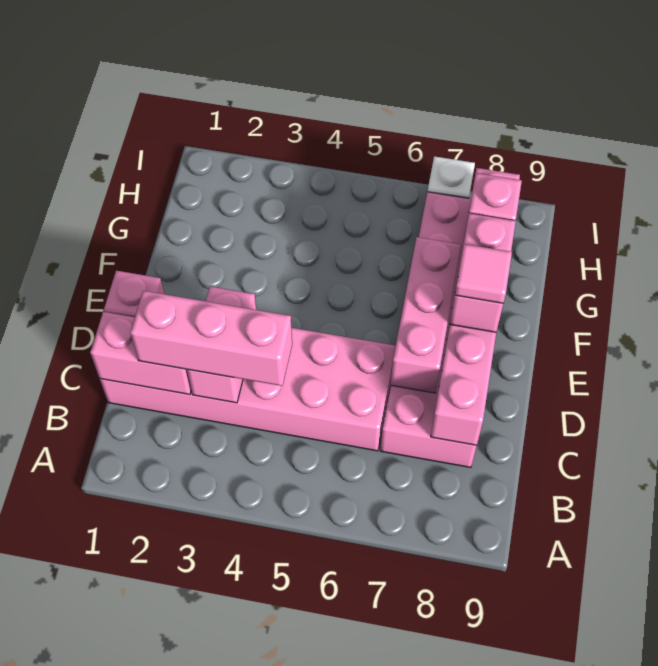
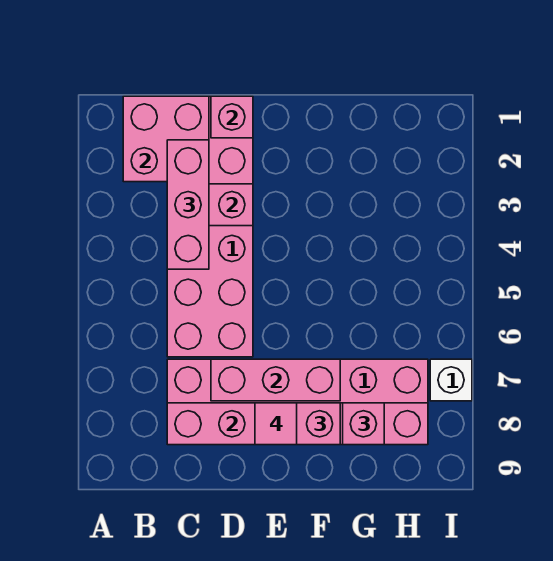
pink 1x2 brick [90,312,191,394] -> pink 2x2 brick [123,96,209,182]

